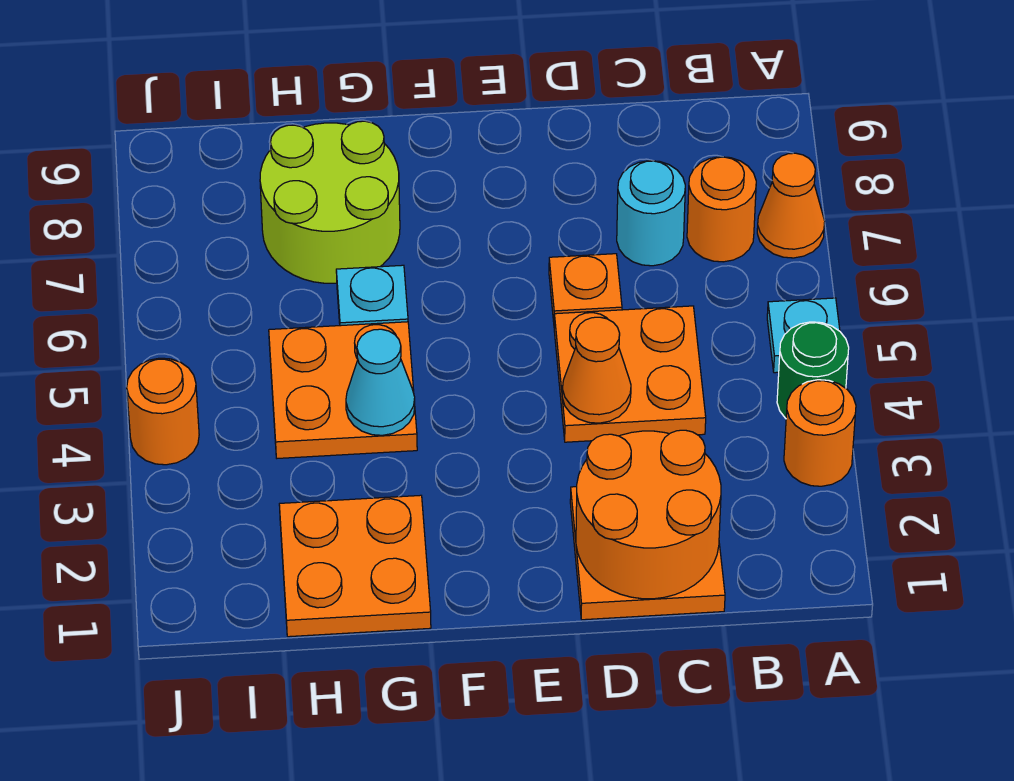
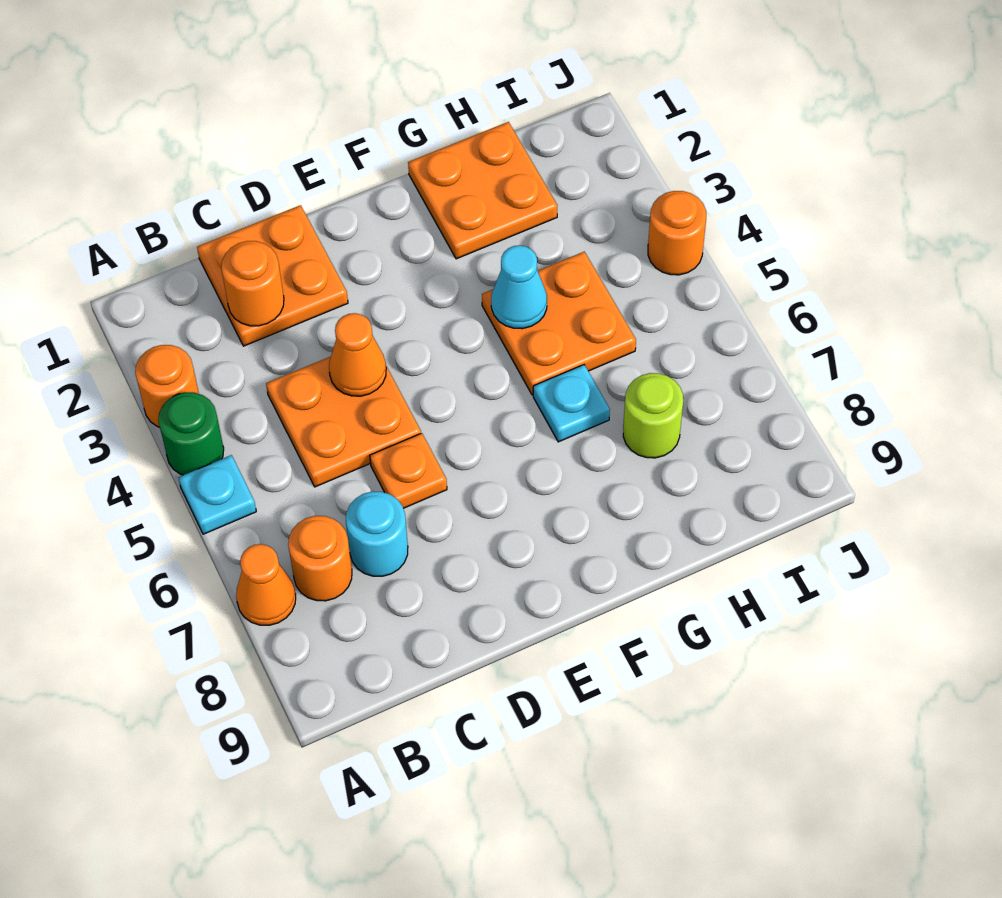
orange 2x2 round brick [576,430,721,599] -> orange 1x1 round brick [221,241,284,326]
lime 2x2 round brick [260,121,400,283] -> lime 1x1 round brick [623,373,683,458]

